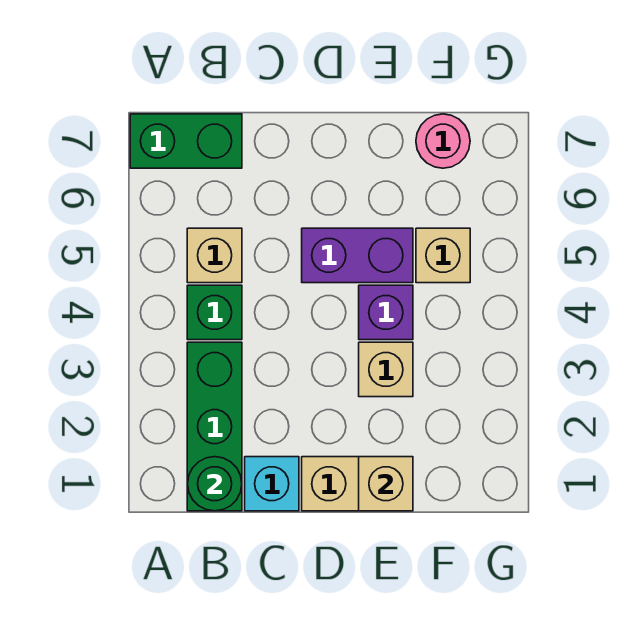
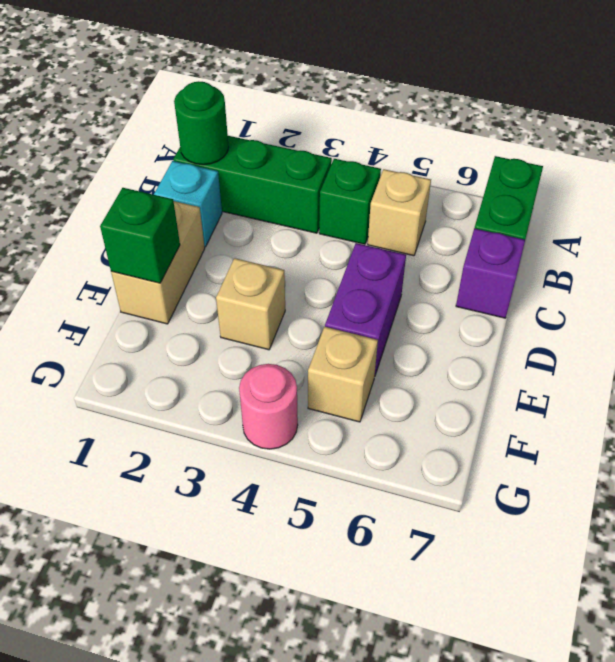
tan 1x1 brick [359,457,413,511] -> green 1x1 brick [100,188,180,283]
purple 1x1 brick [359,285,413,340] -> purple 1x1 brick moved to [456,228,525,318]
pink 1x1 round brick [416,114,470,168] -> pink 1x1 round brick moved to [239,364,298,449]

